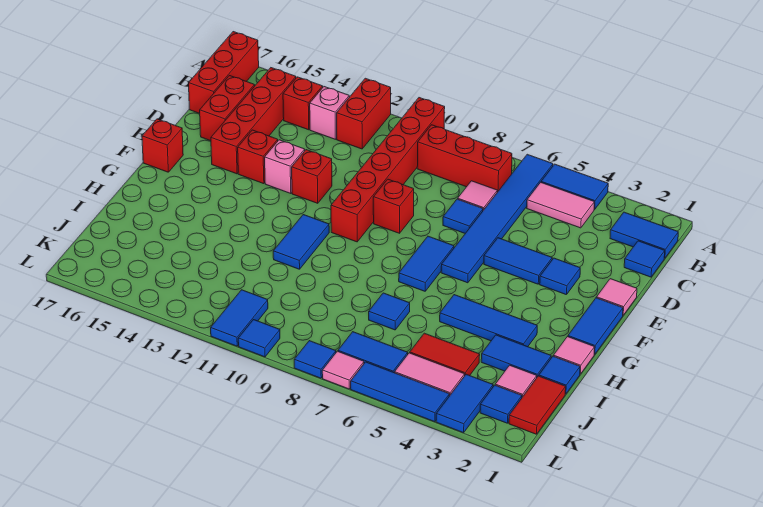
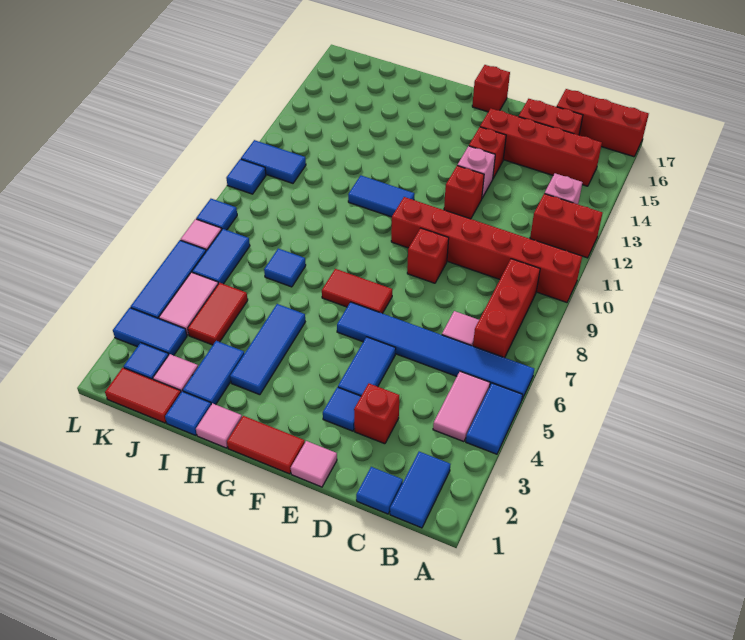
red 1x1 brick [283,77,323,130] -> red 1x1 brick moved to [354,384,399,444]
blue 1x1 tile [443,199,483,233] -> none
blue 1x2 tile [568,298,623,354] -> red 1x2 tile [227,416,305,474]
blue 1x2 tile [399,236,454,291] -> red 1x2 tile [322,269,392,313]

